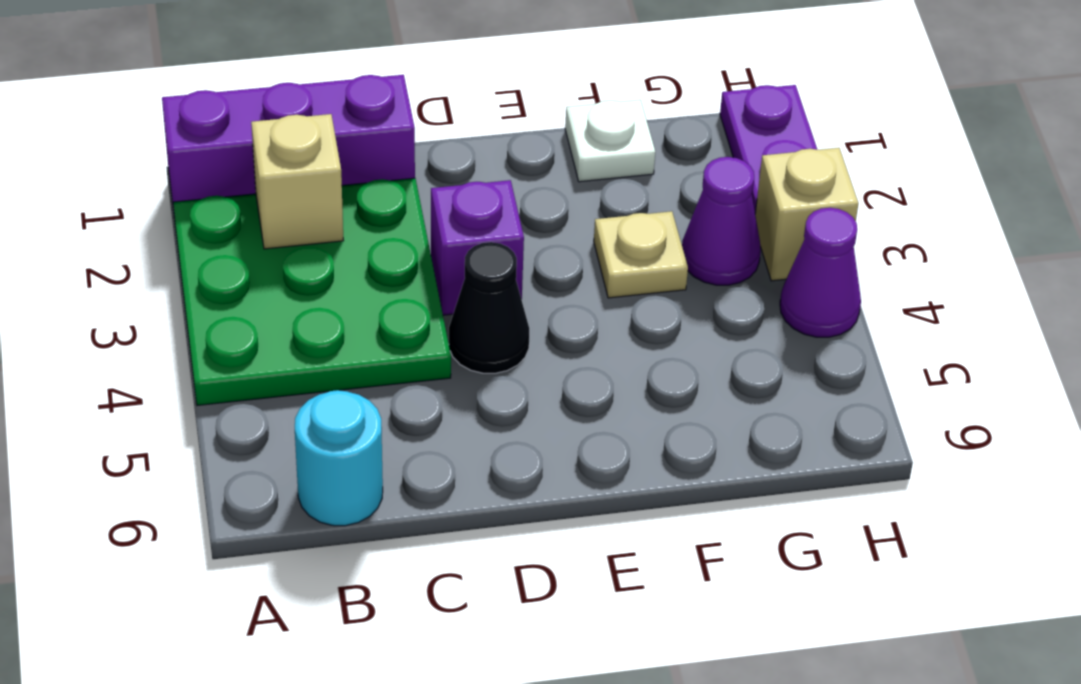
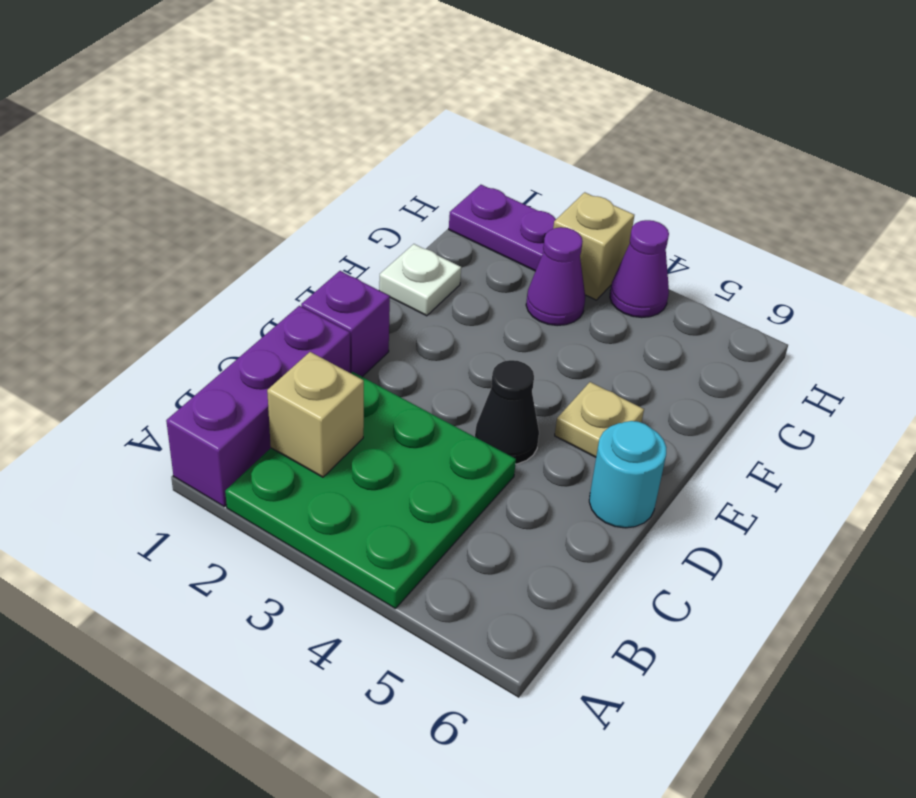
cyan 1x1 round brick [295,390,383,526] -> cyan 1x1 round brick moved to [589,421,666,528]
purple 1x1 brick [431,180,524,315] -> purple 1x1 brick moved to [301,271,390,377]
tan 1x1 plate [594,211,688,298] -> tan 1x1 plate moved to [555,382,644,457]

